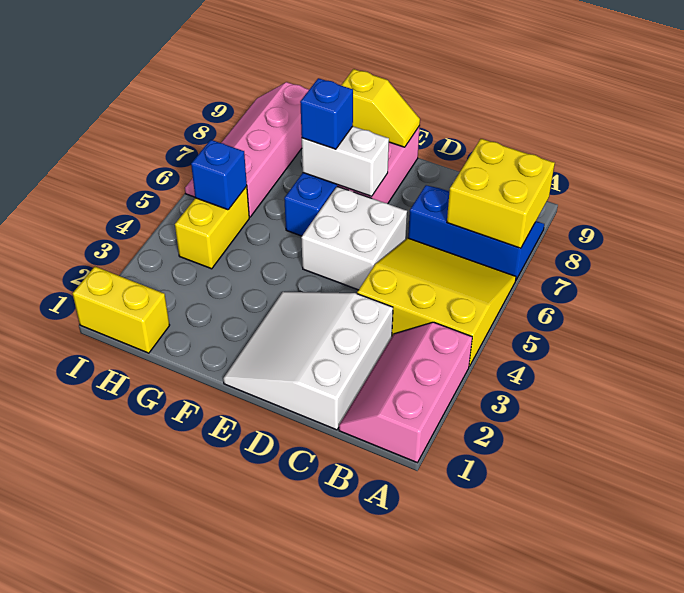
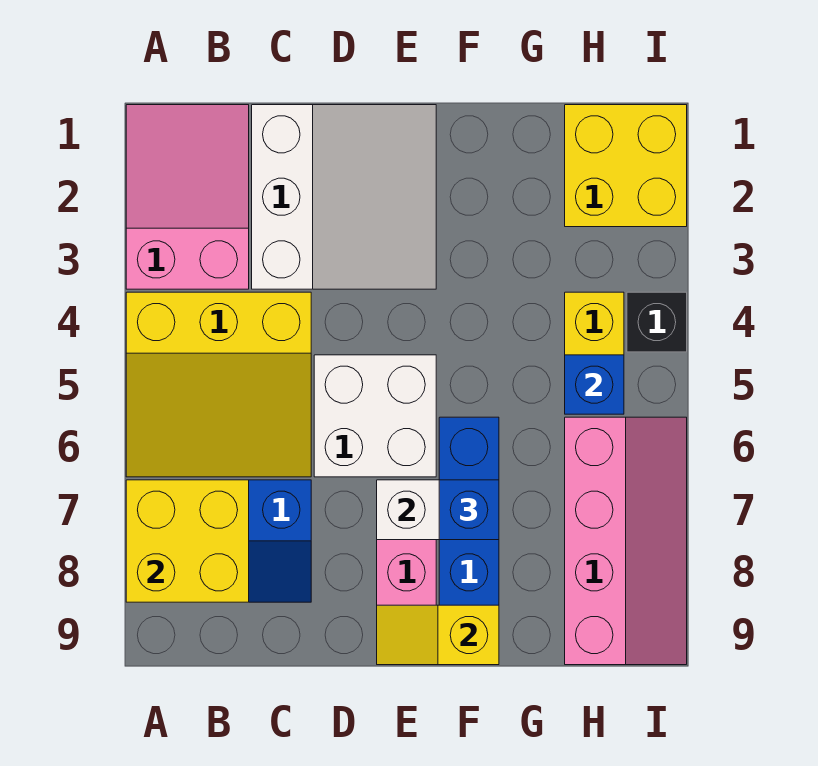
pink 2x3 slope [339,322,472,463] -> pink 2x3 slope turned to [126,105,249,289]
yellow 1x2 brick [73,267,170,353] -> yellow 2x2 brick [565,105,687,227]
none -> black 1x1 brick [627,292,687,352]

